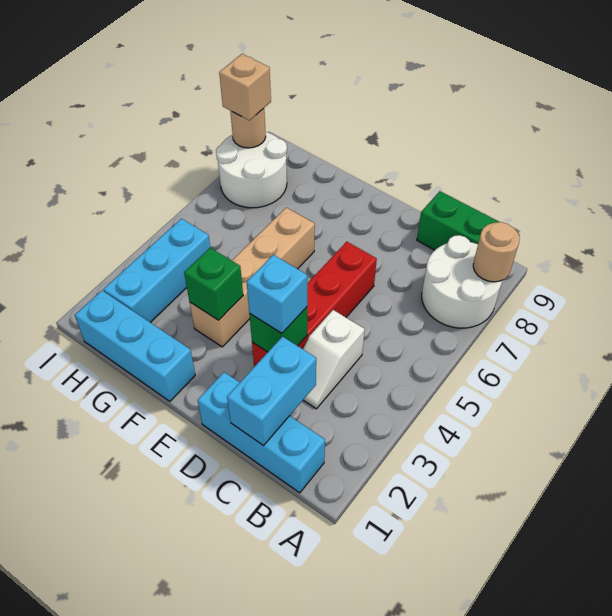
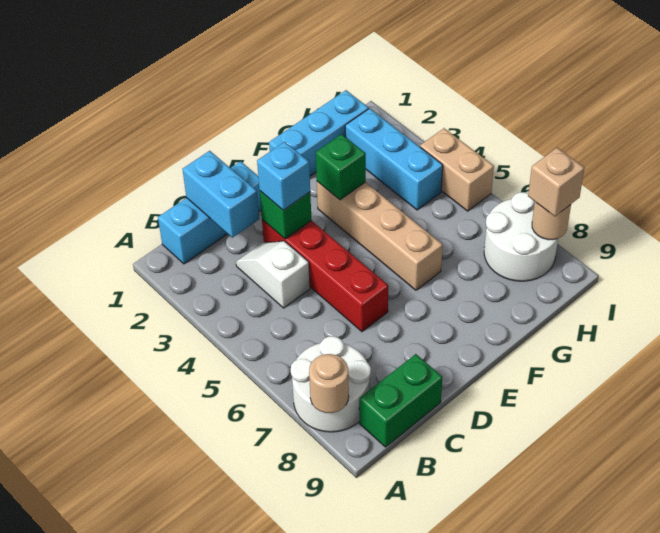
none -> tan 1x2 brick [420,128,494,211]

